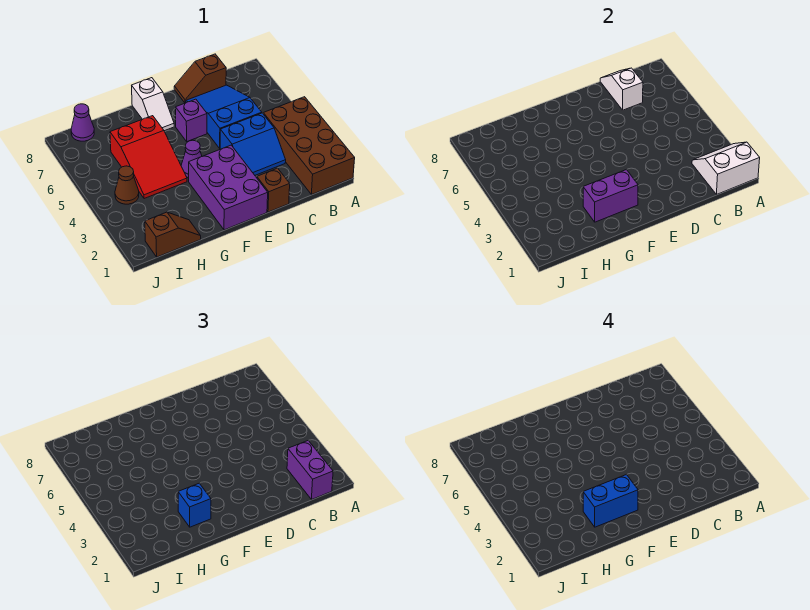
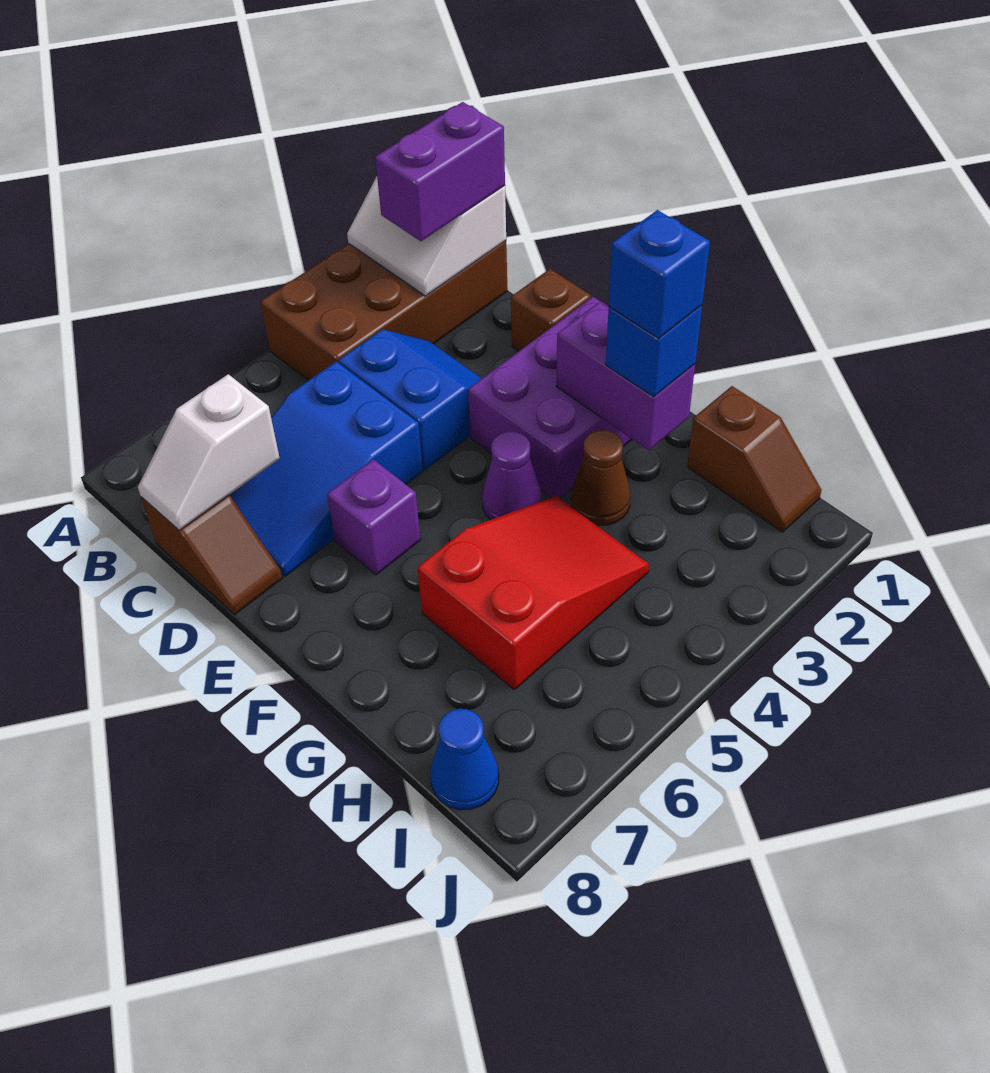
blue 1x2 brick [583,475,638,527] -> blue 1x1 brick [609,210,710,338]
white 1x2 slope [132,78,174,131] -> none
brown 1x2 slope [145,212,201,257] -> brown 1x2 slope turned to [687,386,821,532]
brown 1x1 cone [115,166,139,204] -> brown 1x1 cone moved to [571,430,631,525]
purple 1x1 cone [71,104,94,141] -> blue 1x1 cone [430,709,499,810]

